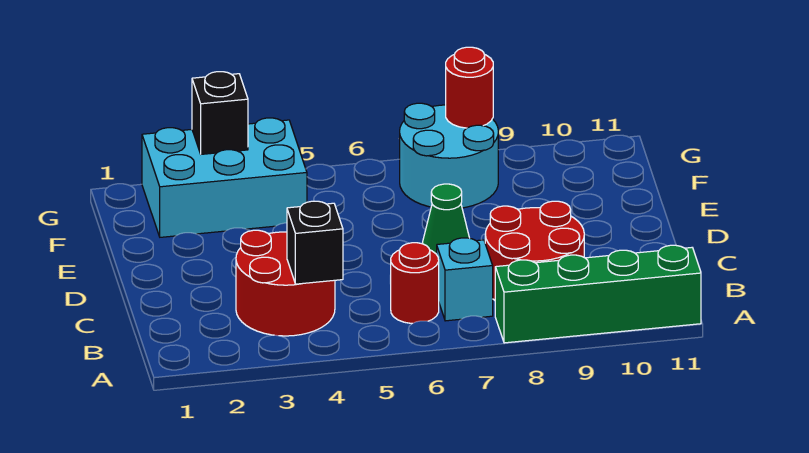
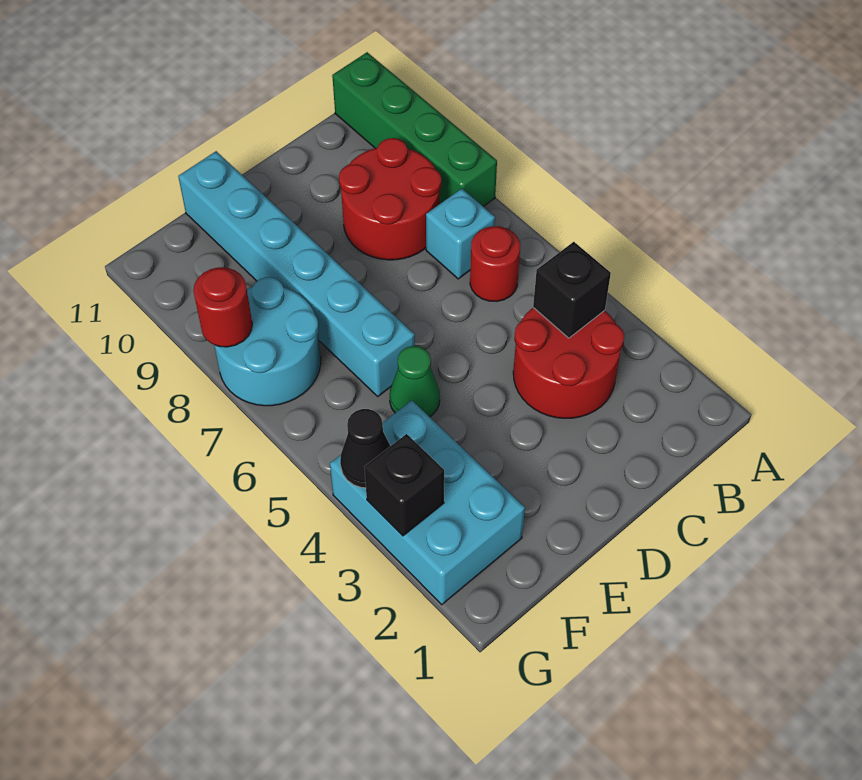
green 1x1 cone [423,184,469,254] -> green 1x1 cone moved to [390,346,440,417]
none -> cyan 1x6 brick [178,151,415,396]
none -> black 1x1 cone [340,409,390,488]

